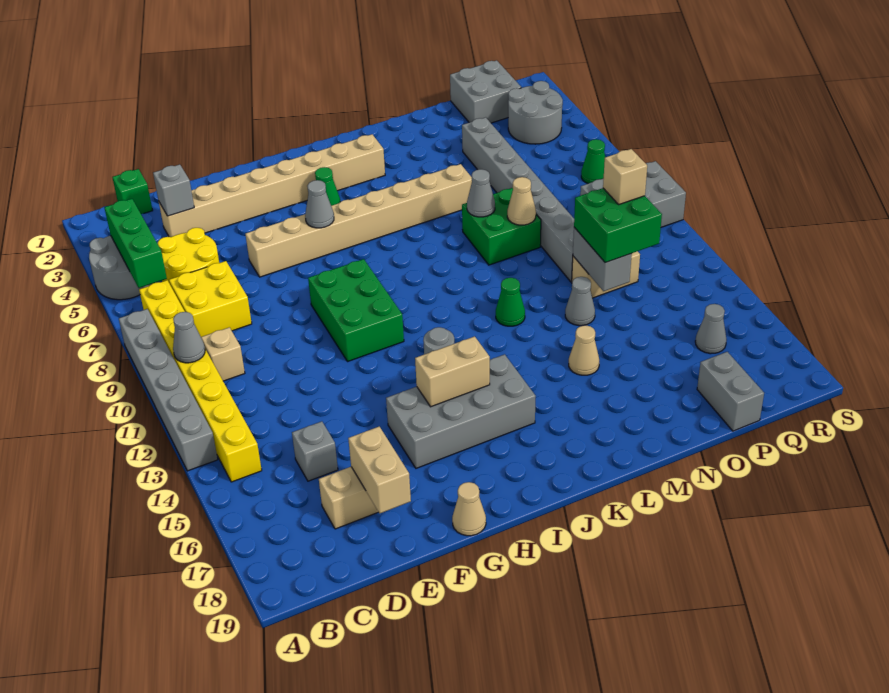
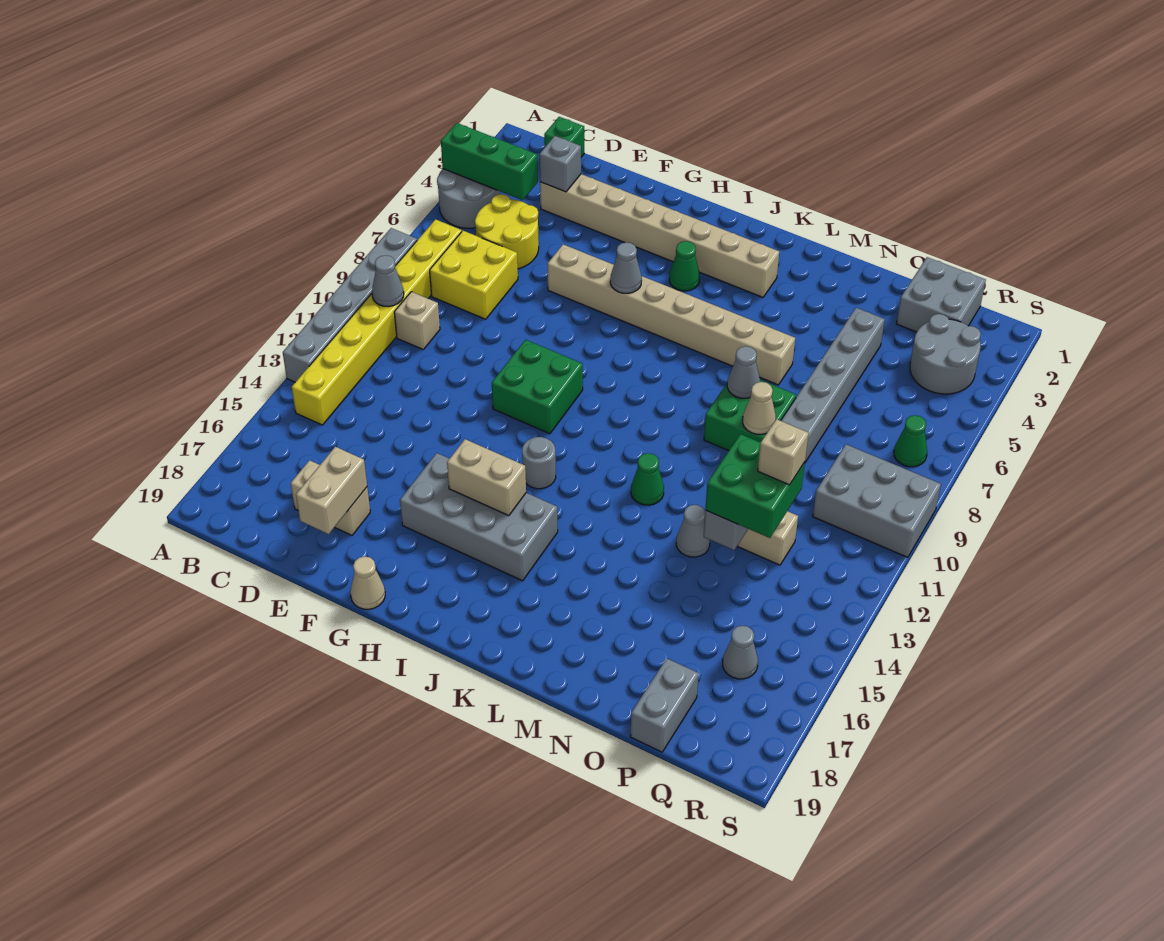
green 1x3 brick [104,199,167,288] -> green 1x3 brick turned to [441,123,538,200]
grey 1x1 brick [292,421,338,481] -> none
green 2x3 brick [308,259,404,362] -> green 2x2 brick [492,340,583,434]
tan 1x1 cone [569,325,599,375] -> none

